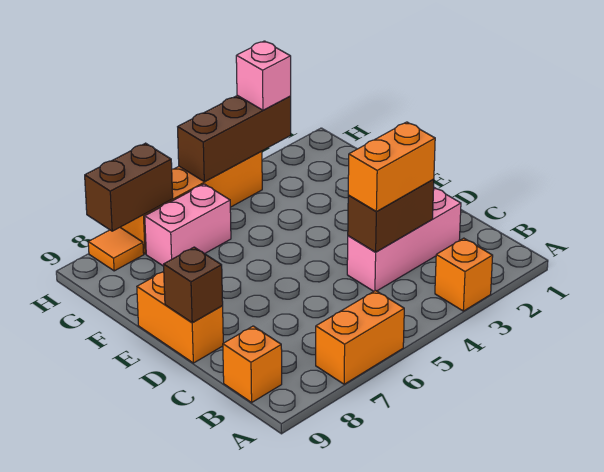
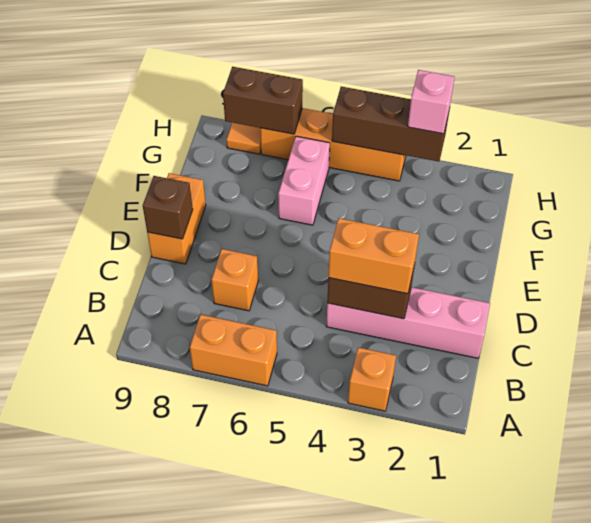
orange 1x1 brick [223,326,282,402] -> orange 1x1 brick moved to [212,249,258,311]
pink 1x3 brick [347,188,461,291] -> pink 1x4 brick [326,287,490,358]
pink 1x2 brick [145,184,231,266] -> pink 1x2 brick turned to [278,136,330,225]

